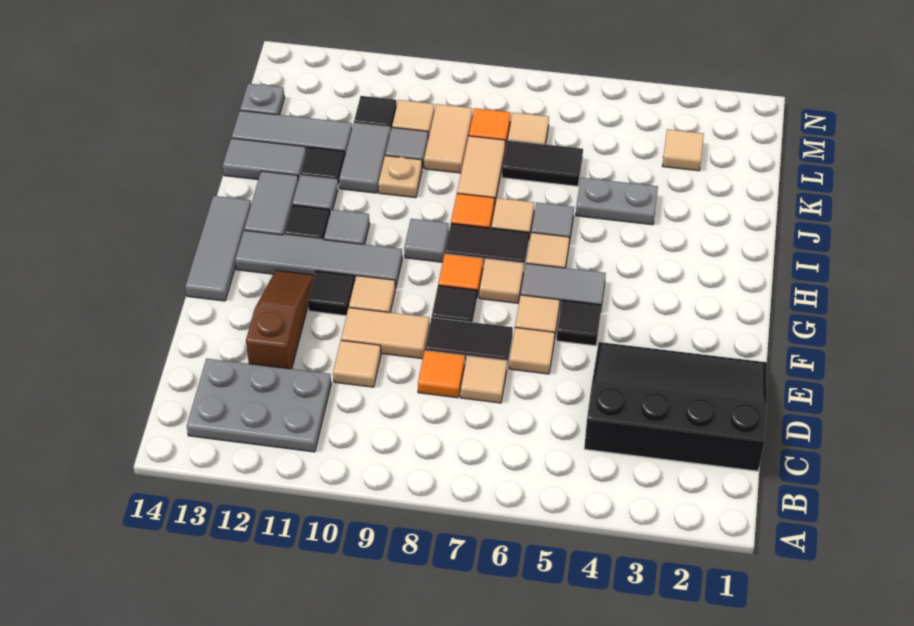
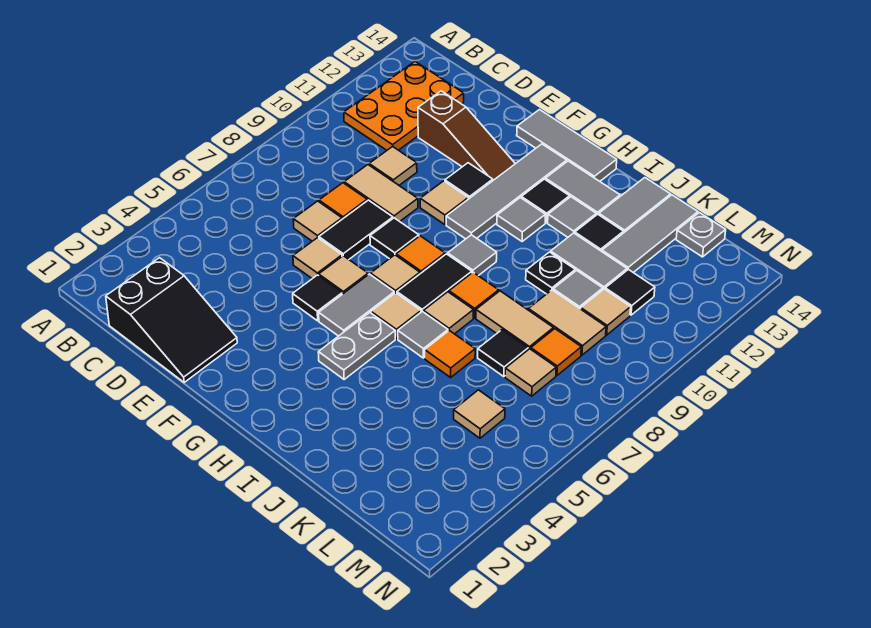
grey 2x3 plate [187,359,331,452] -> orange 2x3 plate [344,62,464,150]
black 3x4 slope [584,342,767,471] -> black 2x3 slope [106,258,237,383]
tan 1x2 tile [341,308,429,359] -> tan 1x2 tile turned to [344,165,418,221]
grey 1x2 plate [576,178,658,225] -> grey 1x2 plate moved to [318,313,395,380]
none -> orange 1x1 tile [425,331,475,377]
tan 1x1 plate [378,156,422,198] -> black 1x1 plate [526,252,575,294]
black 1x2 tile [502,140,583,186] -> black 1x1 tile [478,330,528,377]
tan 1x1 tile [663,129,704,171] -> tan 1x1 tile moved to [454,390,505,438]

